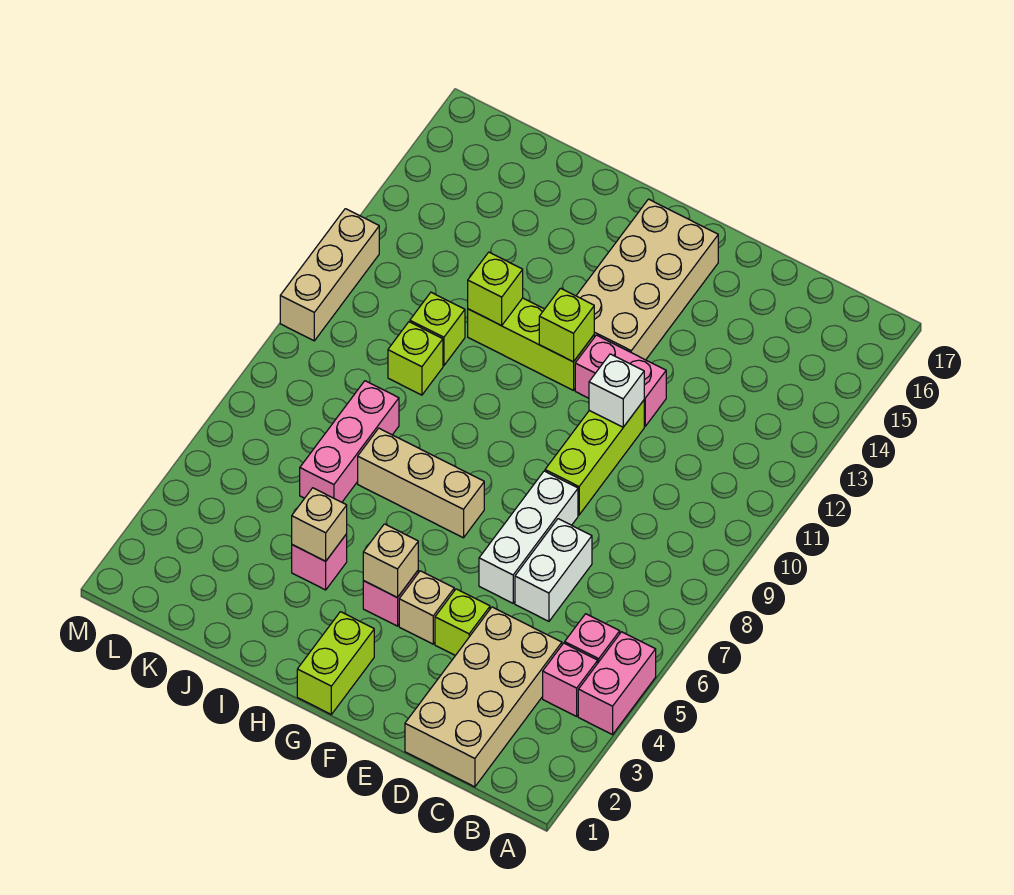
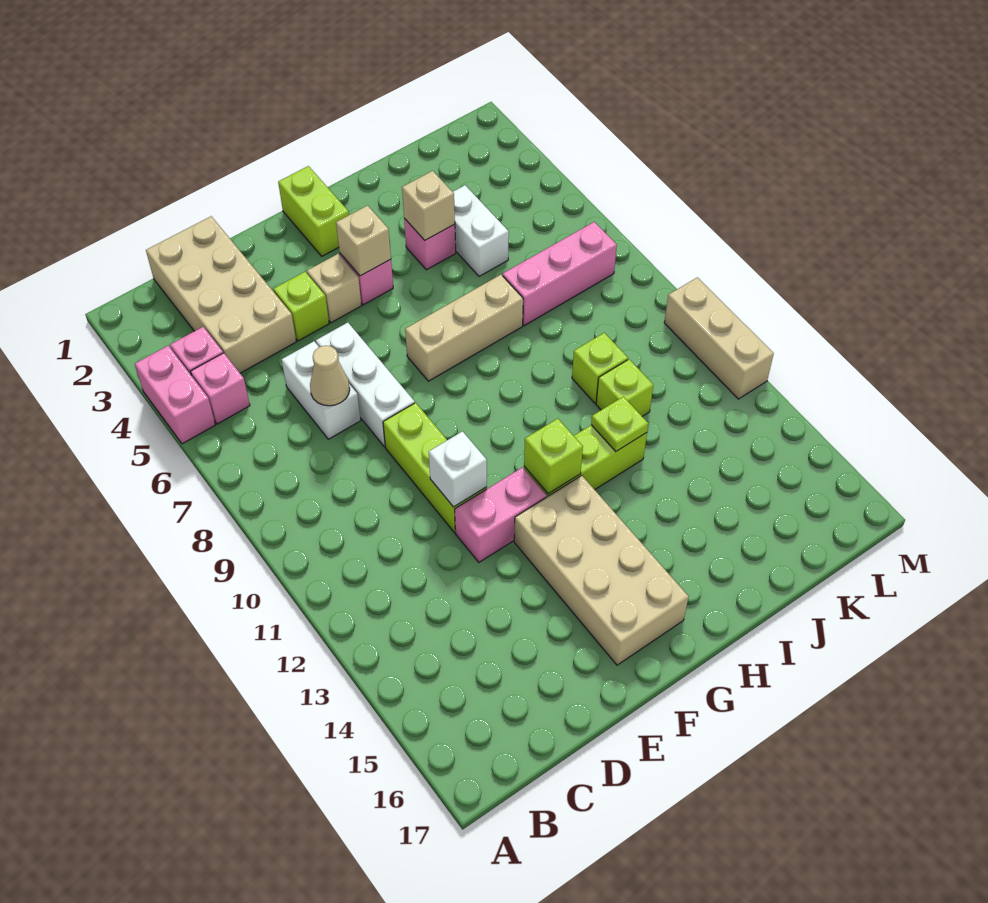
none -> tan 1x1 cone [310,346,350,406]
lime 1x1 brick [468,252,523,326] -> lime 1x1 plate [591,397,648,451]
none -> white 1x2 brick [453,185,509,276]
pink 1x3 brick [300,381,399,502] -> pink 1x3 brick turned to [503,222,617,326]

